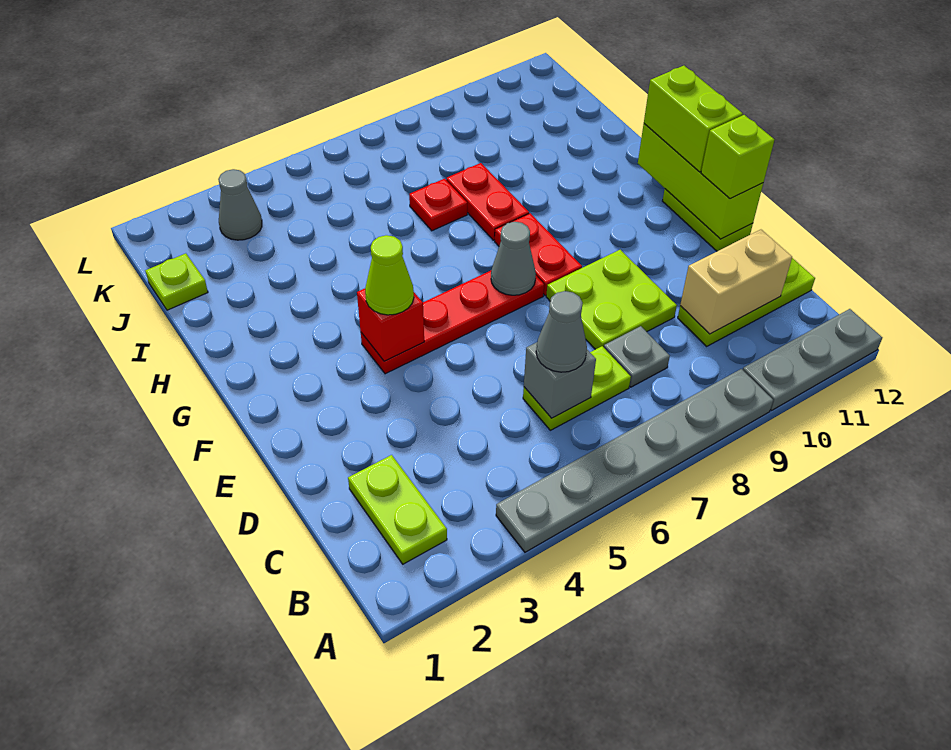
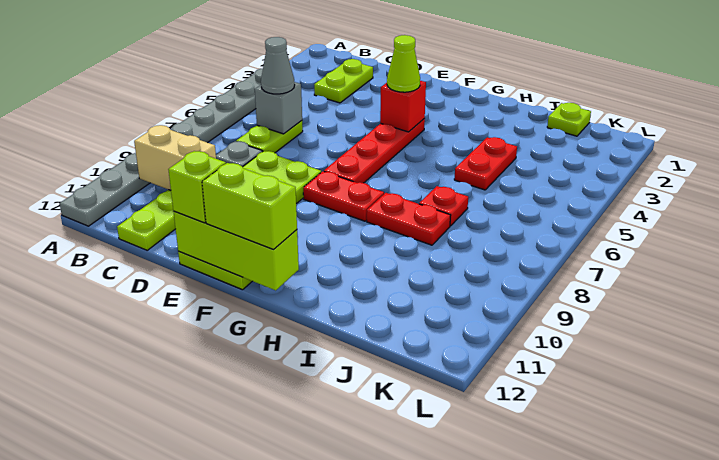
lime 1x2 plate [348,455,447,564] -> lime 1x2 plate turned to [314,59,373,103]
tan 1x2 brick [680,230,792,334] -> tan 1x2 brick turned to [134,125,216,190]
grey 1x1 cone [491,222,536,295] -> none
none -> red 1x2 plate [454,137,517,190]
grey 1x1 cone [218,169,262,240] -> none

